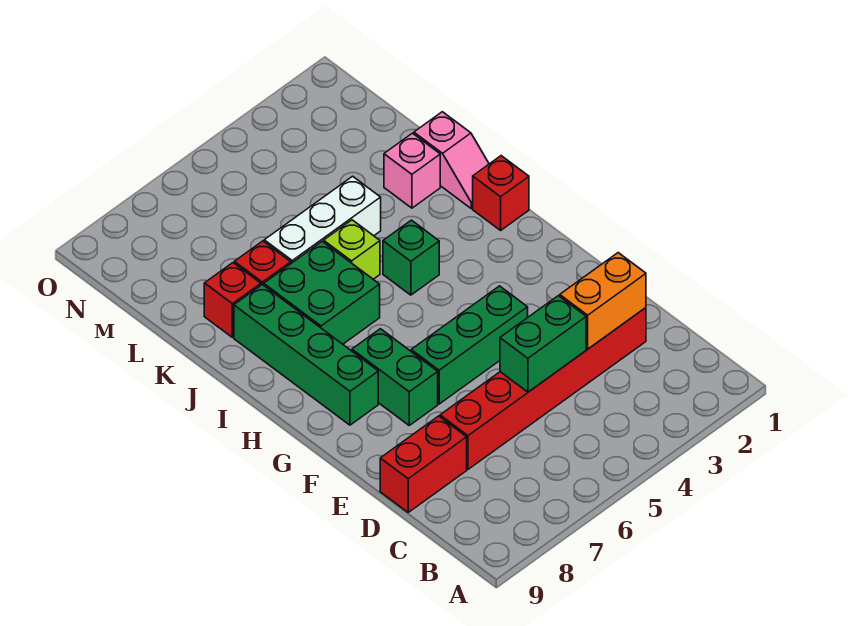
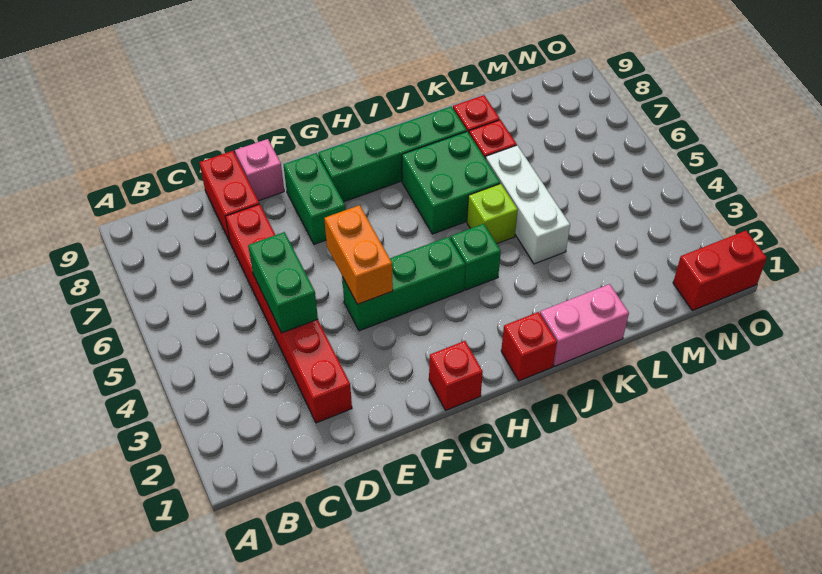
orange 1x2 brick [560,253,646,349] -> orange 1x2 brick moved to [324,205,393,304]
green 1x3 brick [411,286,528,404] -> green 1x3 brick turned to [342,237,465,331]
green 1x2 brick [352,329,438,425] -> green 1x2 brick turned to [283,153,346,244]
none -> red 1x1 brick [429,341,483,410]
pink 1x2 slope [414,112,489,208] -> pink 1x2 brick [540,284,629,366]
pink 1x1 brick [384,133,440,208] -> pink 1x1 brick moved to [235,139,284,201]
none -> red 1x2 brick [673,231,767,310]

